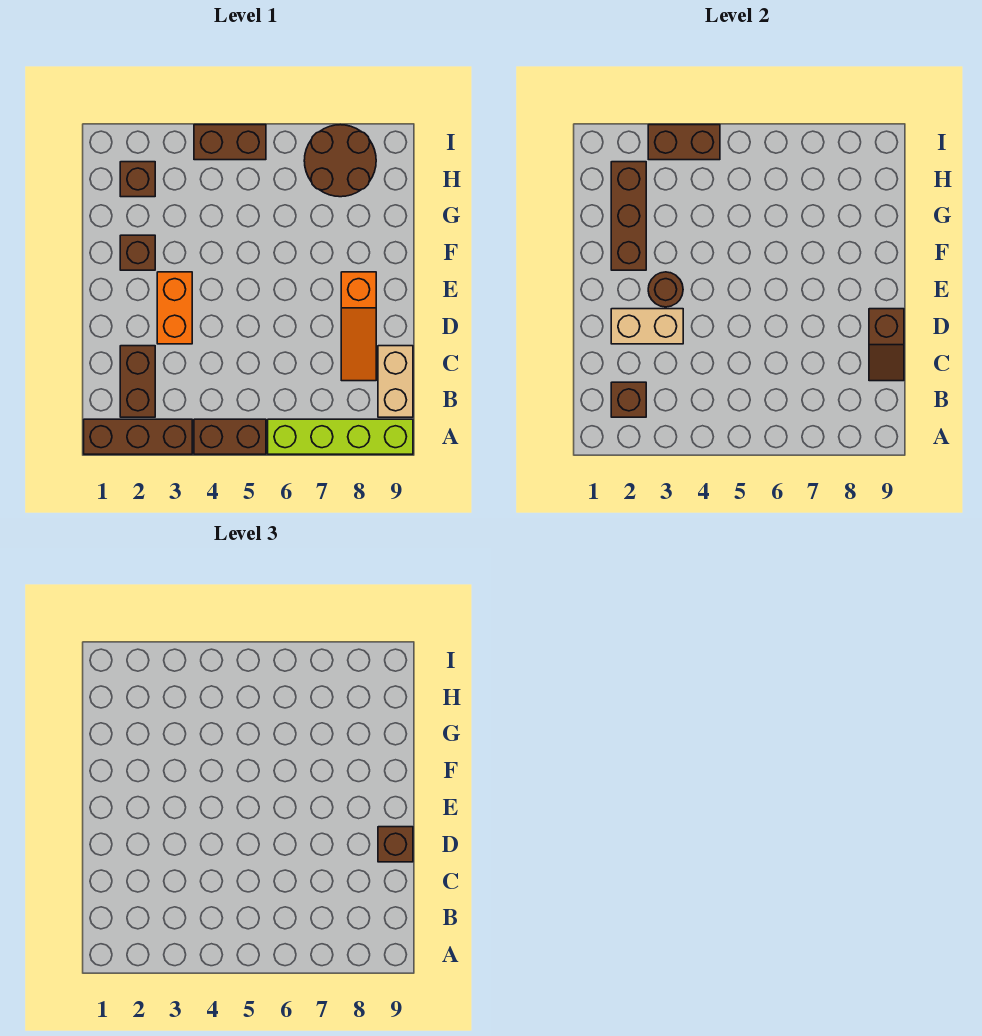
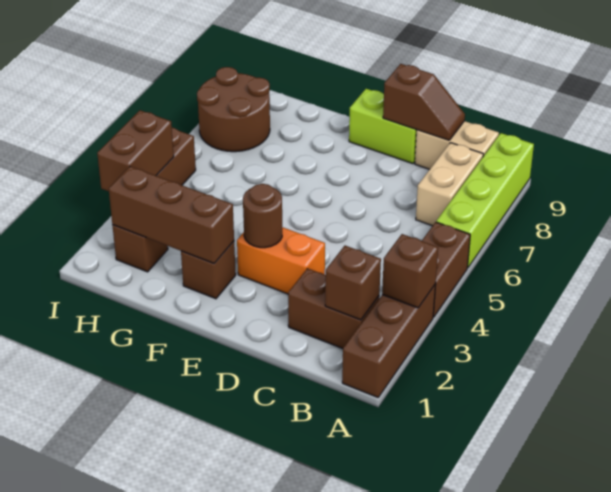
orange 1x3 slope [341,272,376,381] -> none
tan 1x2 brick [611,309,683,344] -> tan 1x2 brick moved to [416,143,483,226]
none -> lime 1x2 brick [349,89,417,164]
brown 1x1 brick [378,827,413,862] -> brown 1x1 brick moved to [382,234,438,308]

